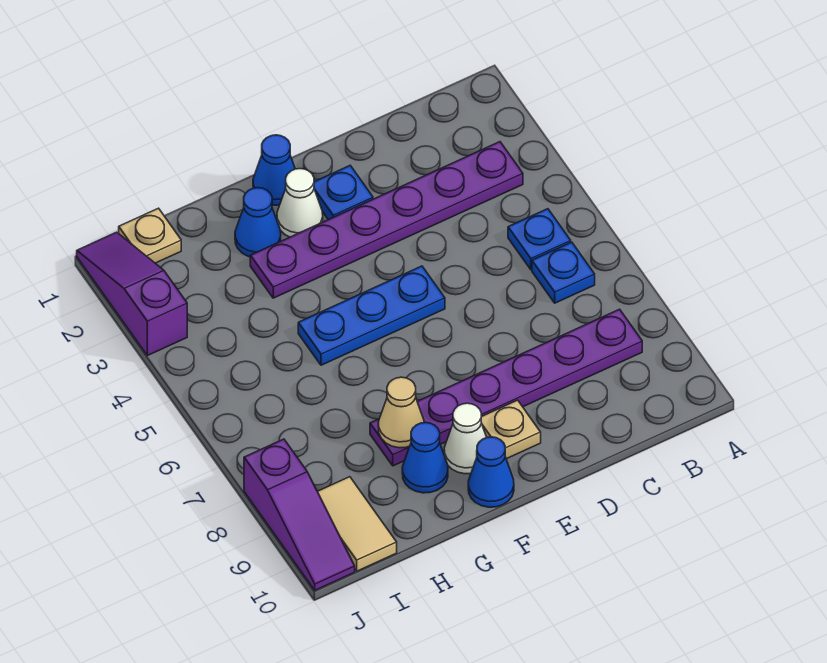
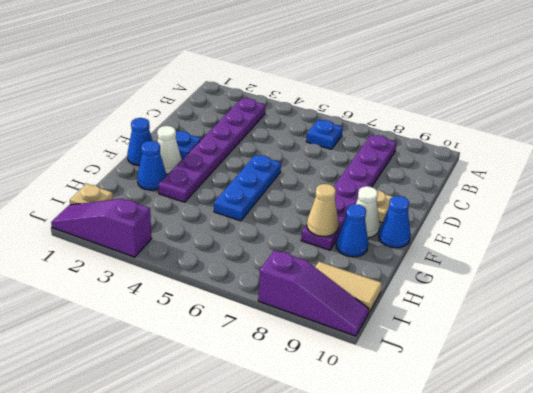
blue 1x1 plate [508,209,571,270] -> none

